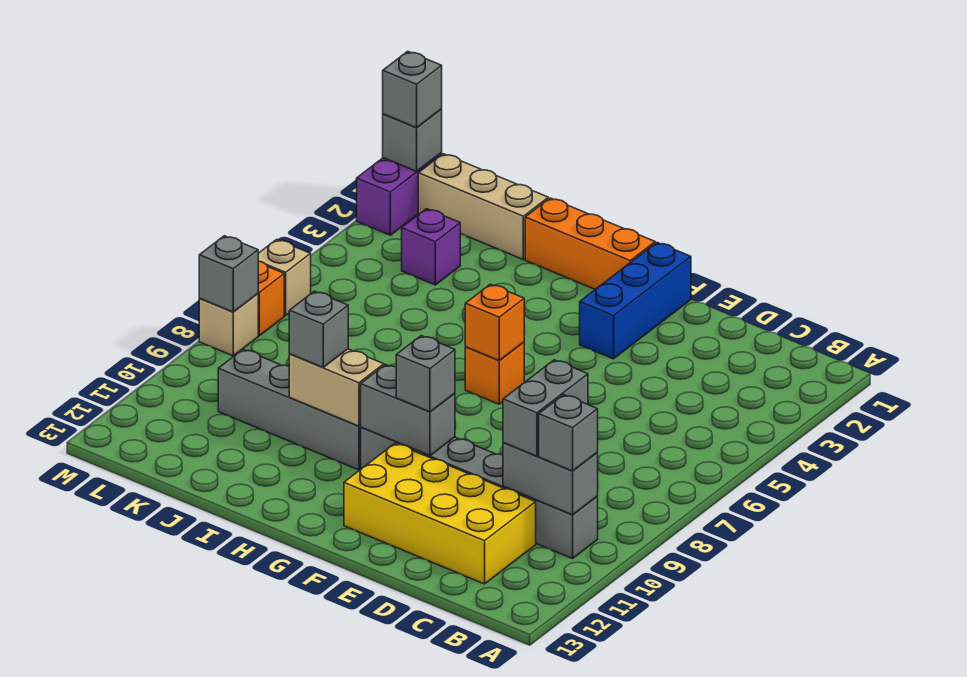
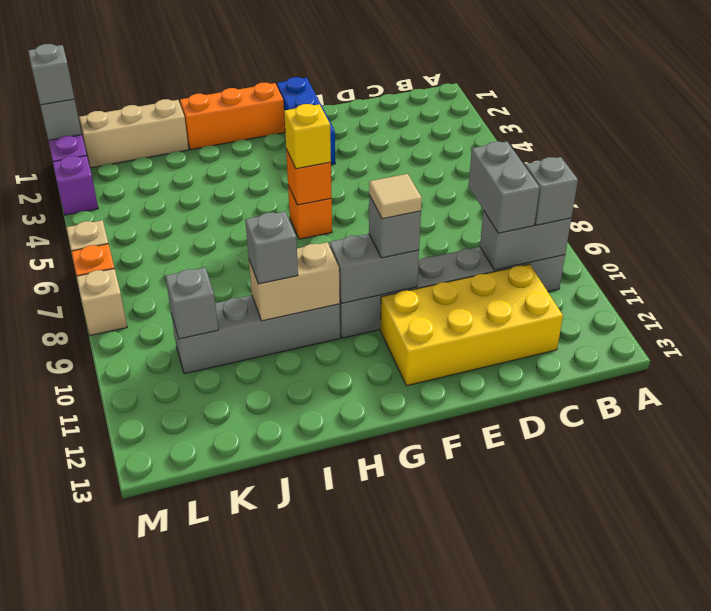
none -> tan 1x1 tile [369,174,422,219]
none -> yellow 1x1 brick [284,104,331,169]
purple 1x1 brick [402,209,460,285] -> purple 1x1 brick moved to [53,156,98,215]
grey 1x1 brick [199,236,258,312] -> grey 1x1 brick moved to [165,267,218,339]

